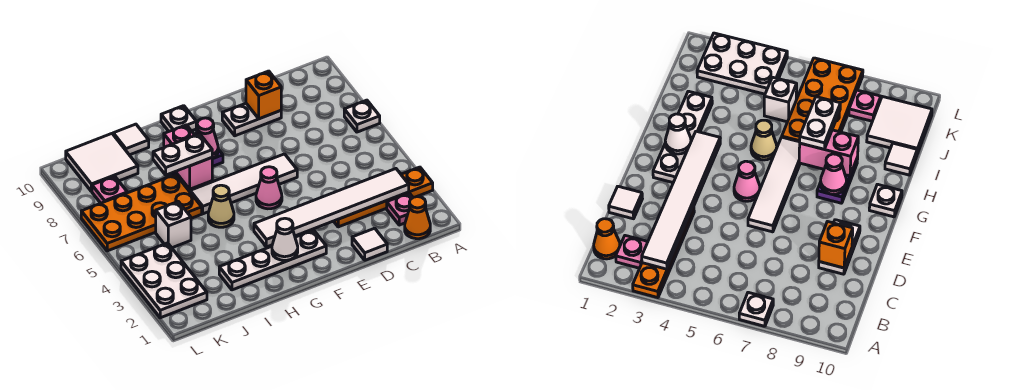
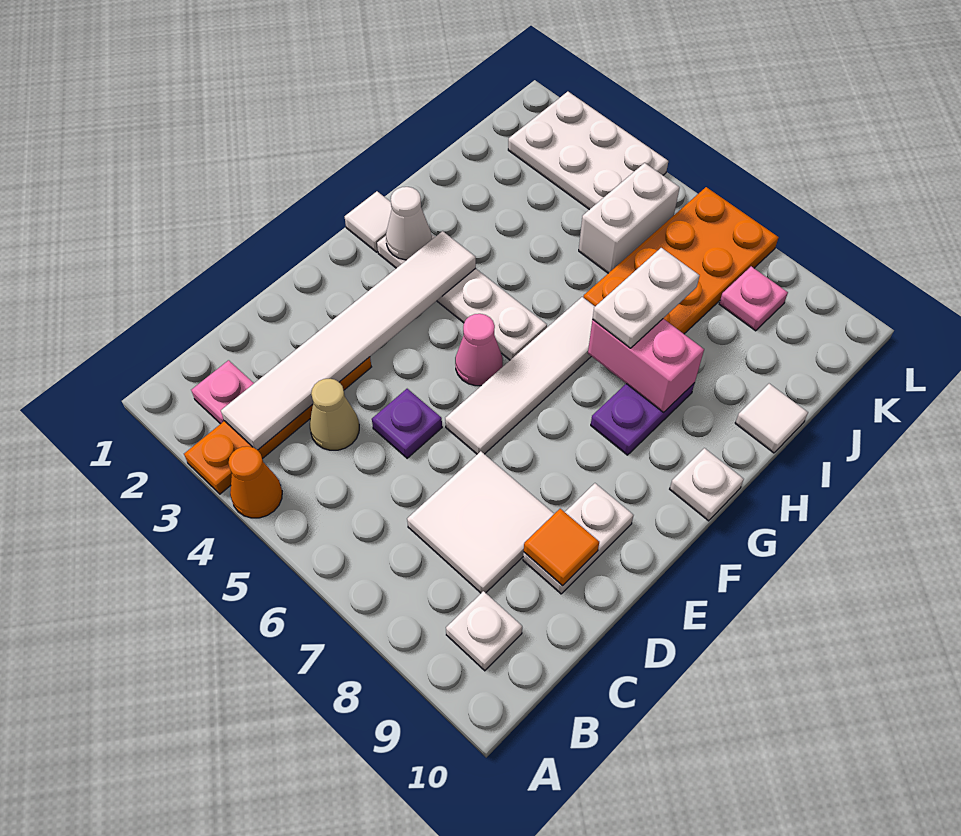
white 1x1 plate [344,100,380,132] -> white 1x1 plate moved to [446,591,522,671]
orange 1x1 cone [405,197,430,239] -> orange 1x1 cone moved to [229,446,282,518]
white 1x1 tile [352,228,387,260] -> white 1x1 tile moved to [345,191,392,252]
none -> purple 1x1 plate [372,389,442,458]
orange 1x1 brick [246,71,281,119] -> orange 1x1 tile [524,509,599,586]
white 1x4 plate [219,230,326,290] -> white 1x4 plate turned to [377,234,547,360]
pink 1x1 cone [196,118,218,159] -> none
tan 1x1 cone [208,185,234,227] -> tan 1x1 cone moved to [310,379,359,450]
white 1x1 brick [156,202,191,248] -> white 1x2 brick [579,163,680,273]
white 2x2 tile [66,134,138,191] -> white 2x2 tile moved to [407,451,554,593]

